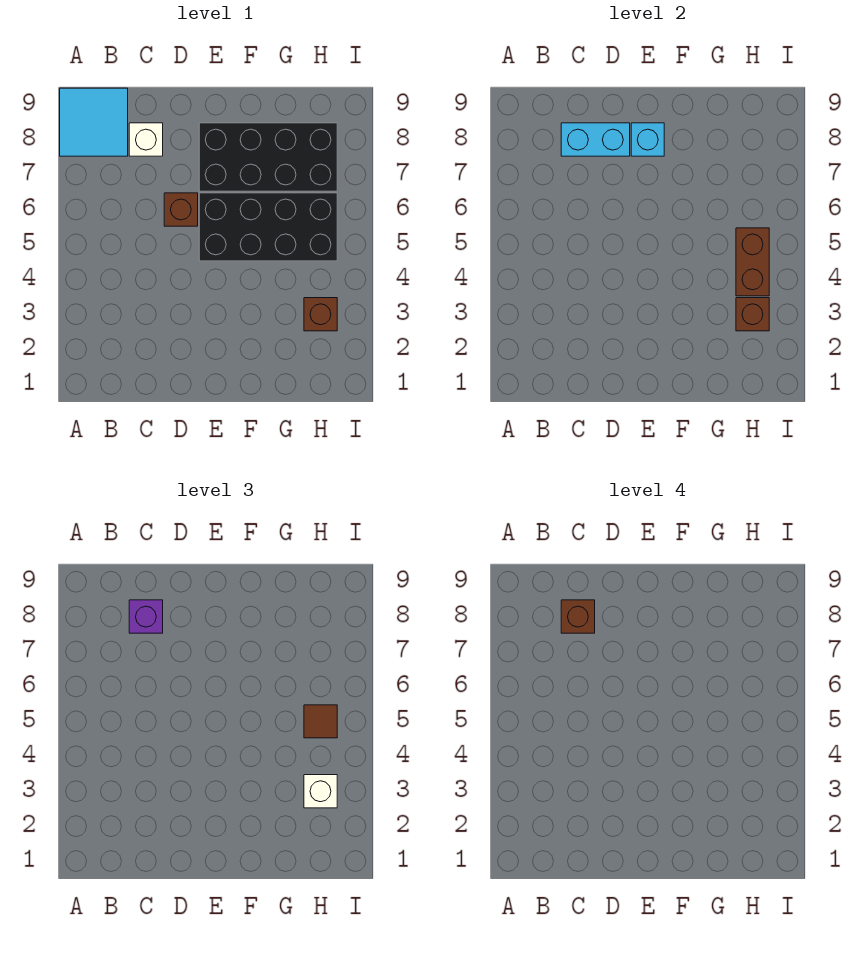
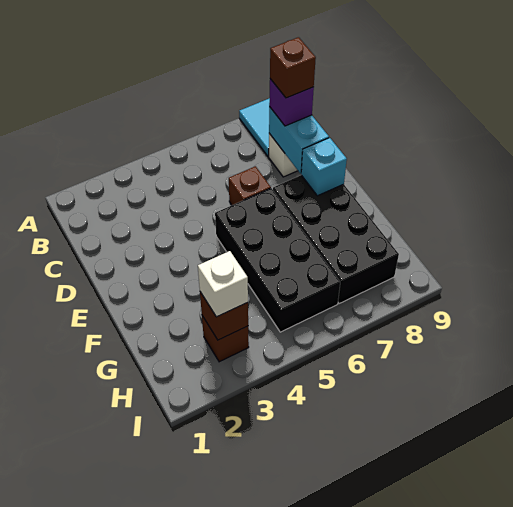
brown 1x2 brick [736,228,769,296] -> none
brown 1x1 tile [304,705,337,738] -> none

